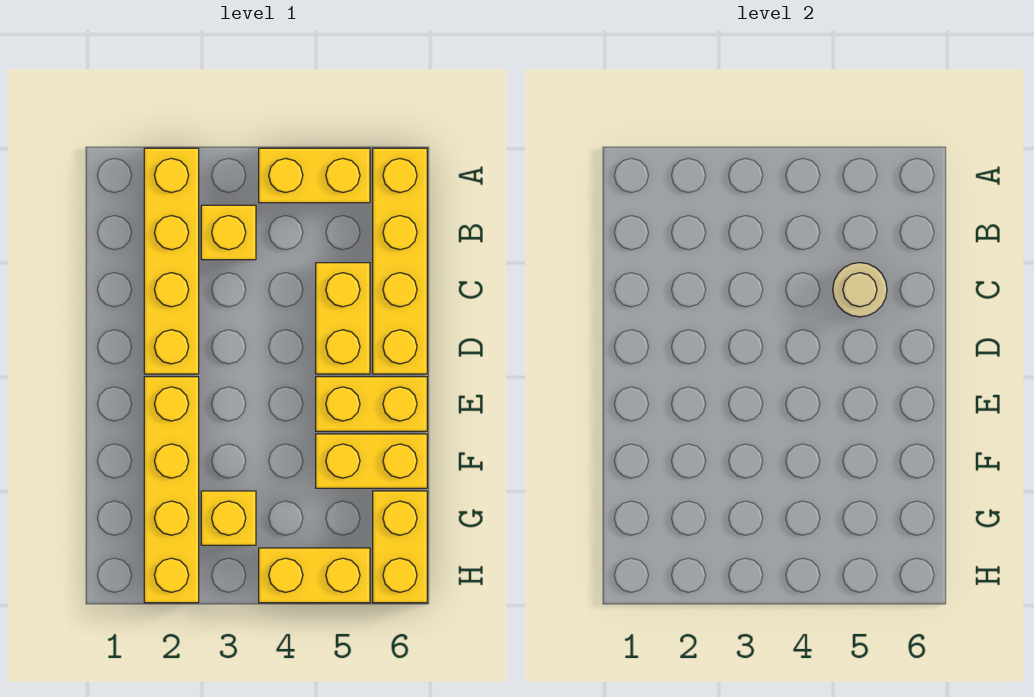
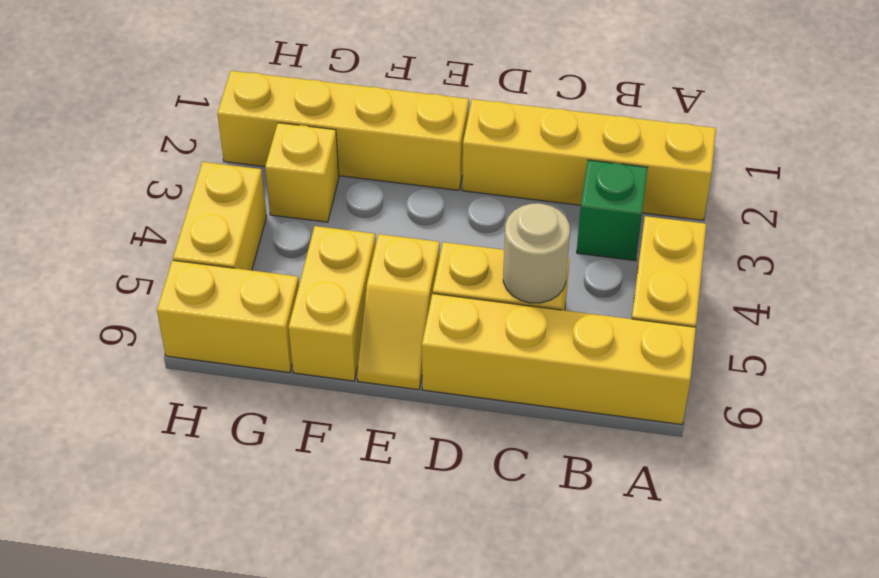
yellow 1x1 brick [201,205,256,260] -> green 1x1 brick [577,160,648,261]
yellow 1x2 brick [316,377,427,431] -> yellow 1x2 slope [357,234,440,390]

